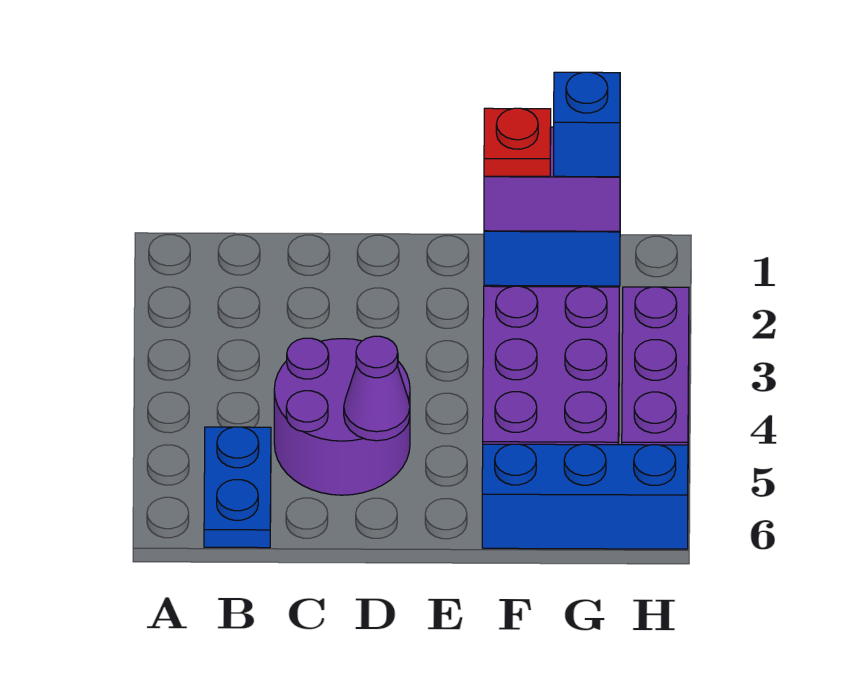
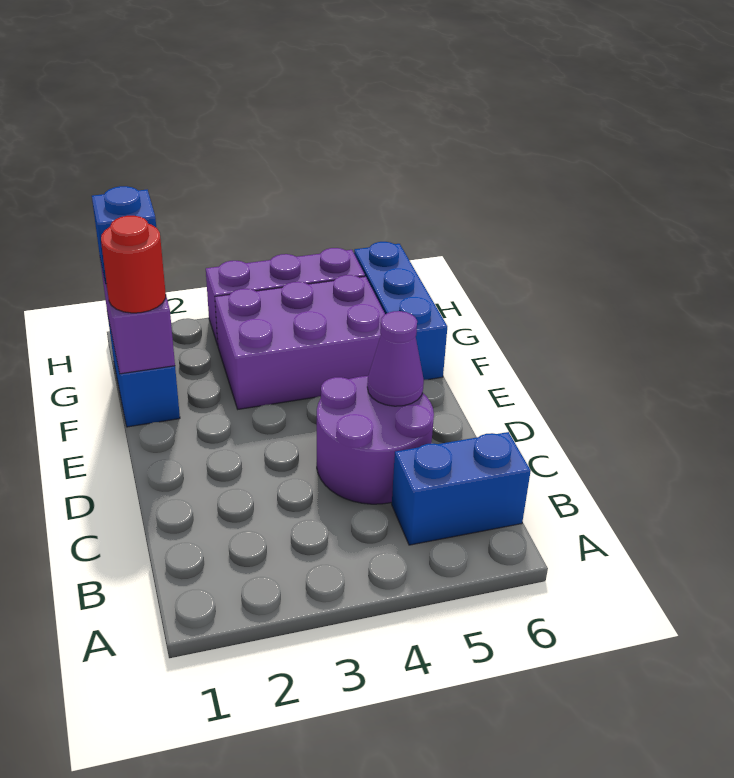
blue 1x2 plate [204,427,271,548] -> blue 1x2 brick [392,432,531,545]
red 1x1 plate [484,108,551,176] -> red 1x1 round brick [101,216,166,313]

